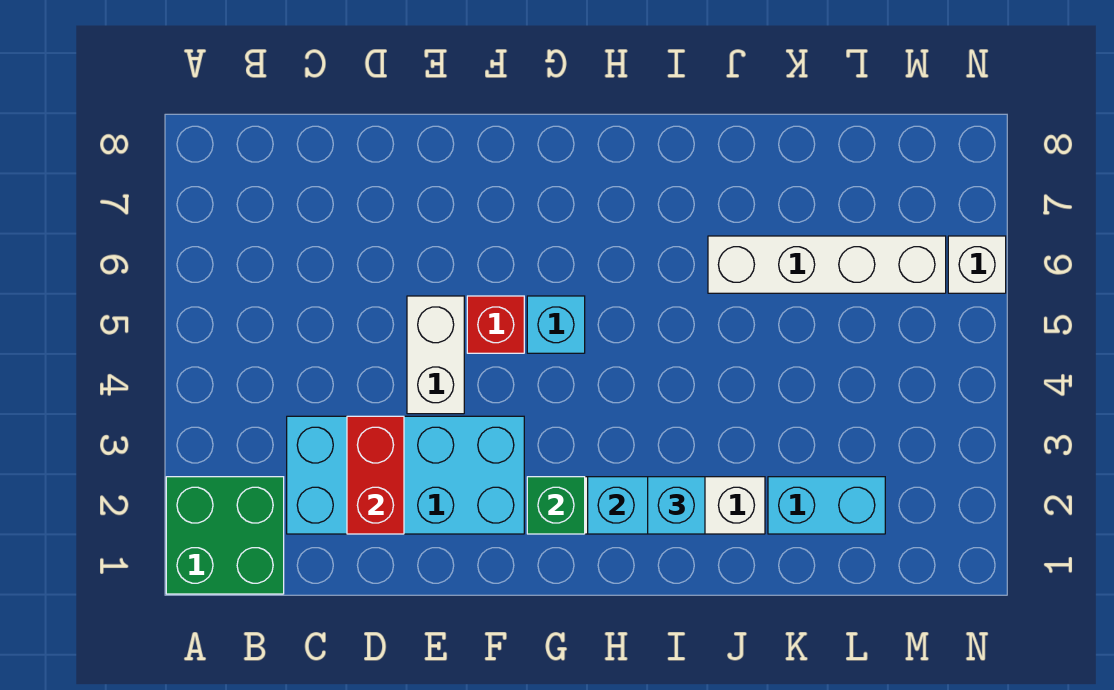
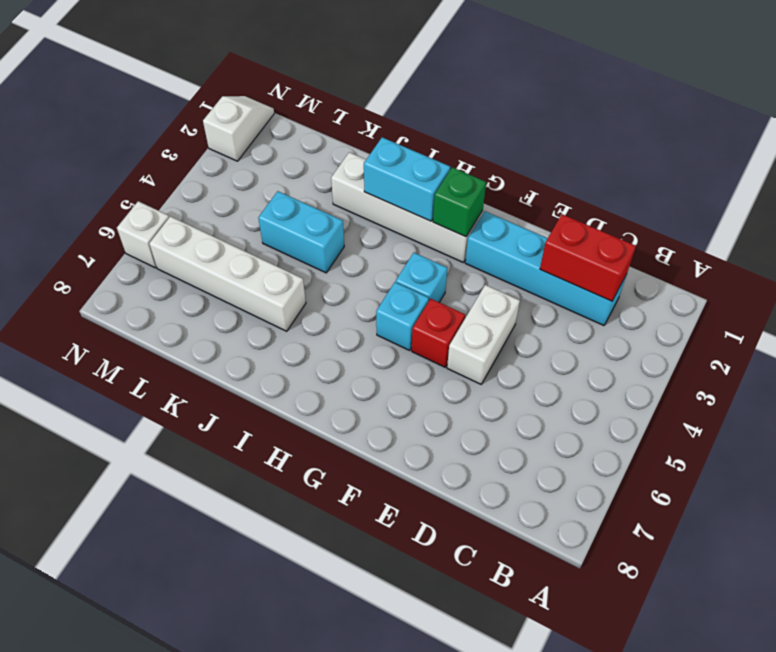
green 2x2 brick [166,477,284,594] -> none
cyan 2x4 brick [287,416,524,534] -> cyan 1x4 brick [465,211,627,326]
red 1x2 brick [347,416,404,534] -> red 1x2 brick turned to [540,214,636,301]
cyan 1x1 brick [648,477,705,534] -> cyan 1x1 brick moved to [396,253,447,302]
cyan 1x2 brick [768,477,885,534] -> cyan 1x2 brick moved to [258,191,344,273]
none -> white 1x2 slope [203,96,274,161]

